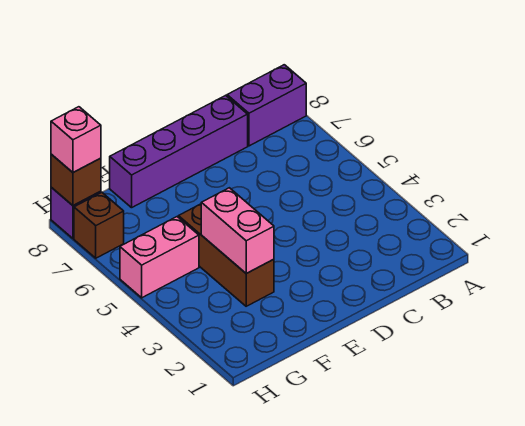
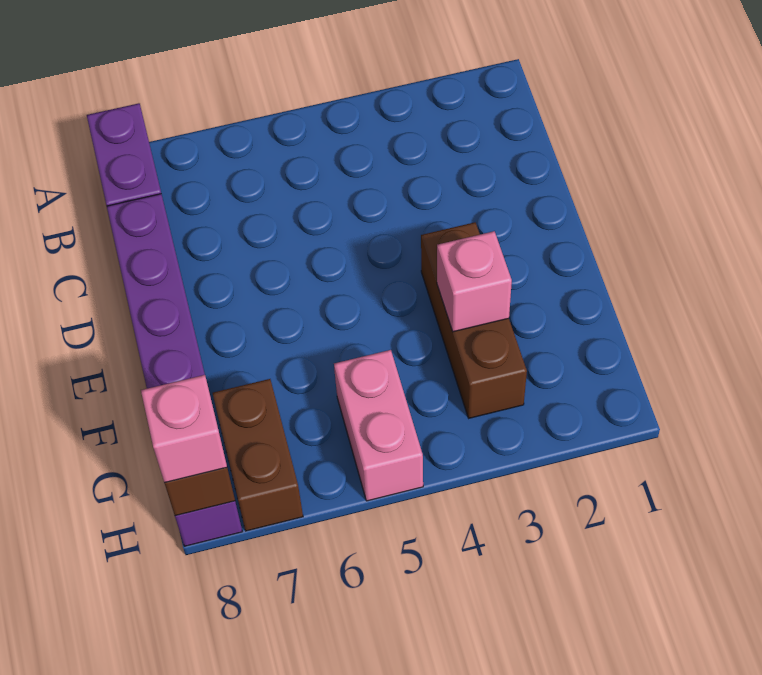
brown 1x3 brick [179,204,274,306] -> brown 1x3 brick turned to [421,222,527,418]
pink 1x2 brick [201,188,274,273] -> pink 1x1 brick [437,231,512,332]
brown 1x1 brick [74,193,124,258] -> brown 1x2 brick [213,379,303,531]

